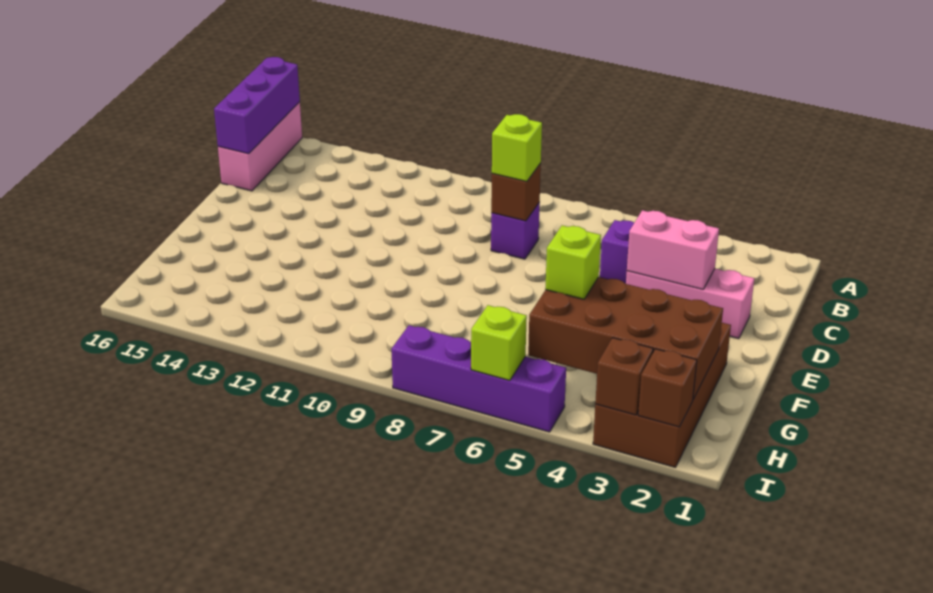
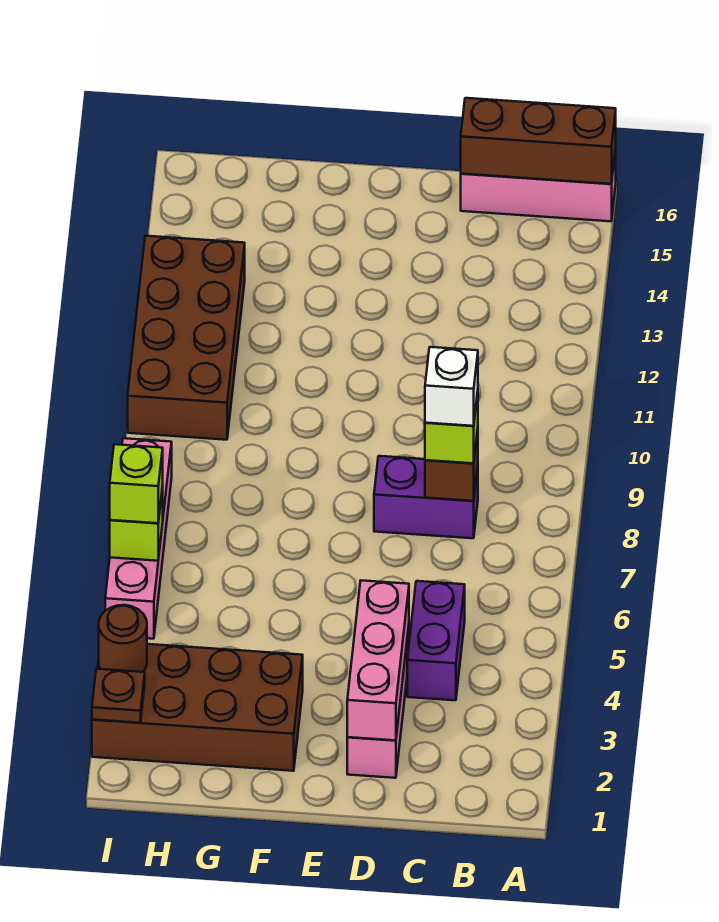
purple 1x3 brick [214,57,300,154] -> brown 1x3 brick [461,98,616,184]
purple 1x1 brick [491,202,540,259] -> purple 1x2 brick [374,456,478,538]
none -> white 1x1 brick [425,347,478,426]
pink 1x2 brick [627,210,719,289] -> pink 1x3 brick [347,581,409,740]
brown 2x4 brick [528,277,723,399] -> brown 2x4 brick moved to [128,236,245,440]
lime 1x1 brick [545,226,601,299] -> lime 1x1 brick moved to [110,444,163,523]
brown 1x1 brick [638,349,697,427] -> brown 1x1 plate [92,669,145,723]
brown 1x1 brick [595,338,653,415] -> brown 1x1 round brick [99,605,147,672]
purple 1x4 brick [391,325,566,432] -> pink 1x4 brick [105,438,172,639]

